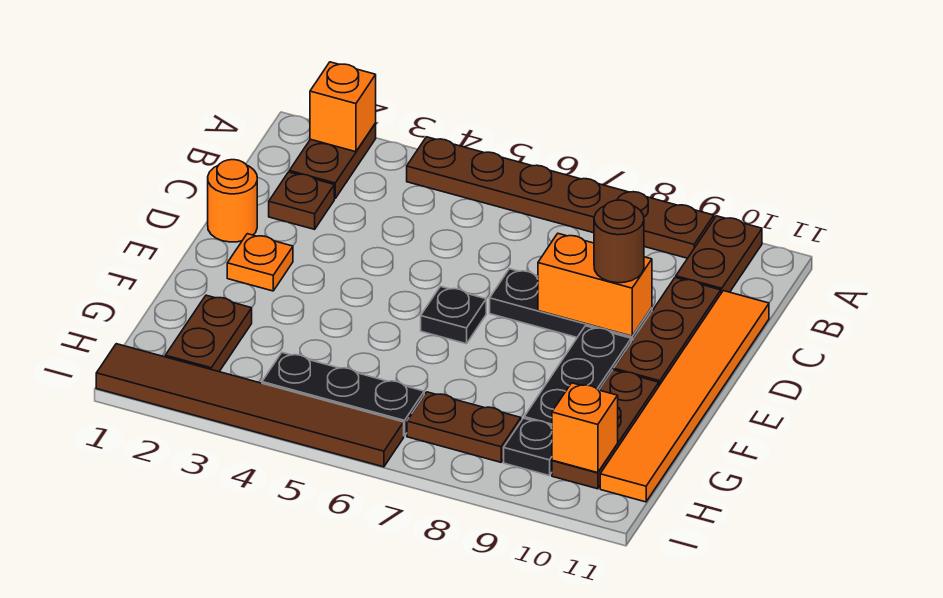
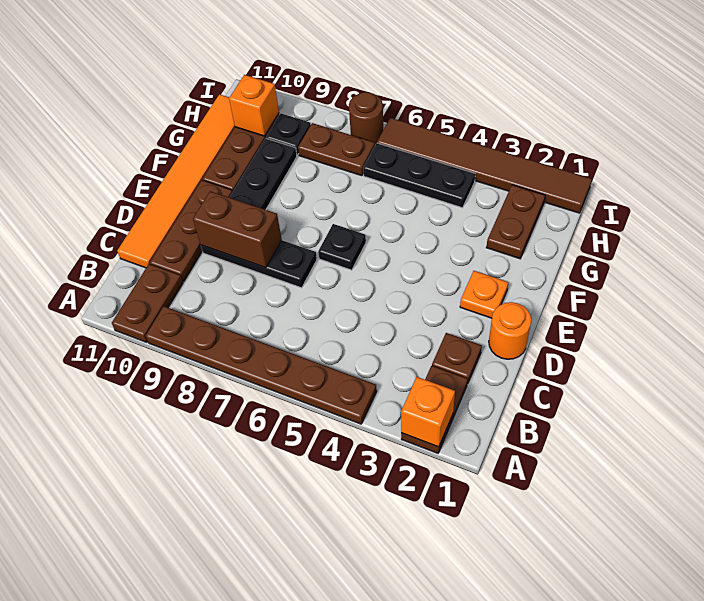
orange 1x2 brick [538,234,652,336] -> brown 1x2 brick [193,191,282,268]
brown 1x1 round brick [594,200,644,283] -> brown 1x1 round brick moved to [349,92,383,144]

